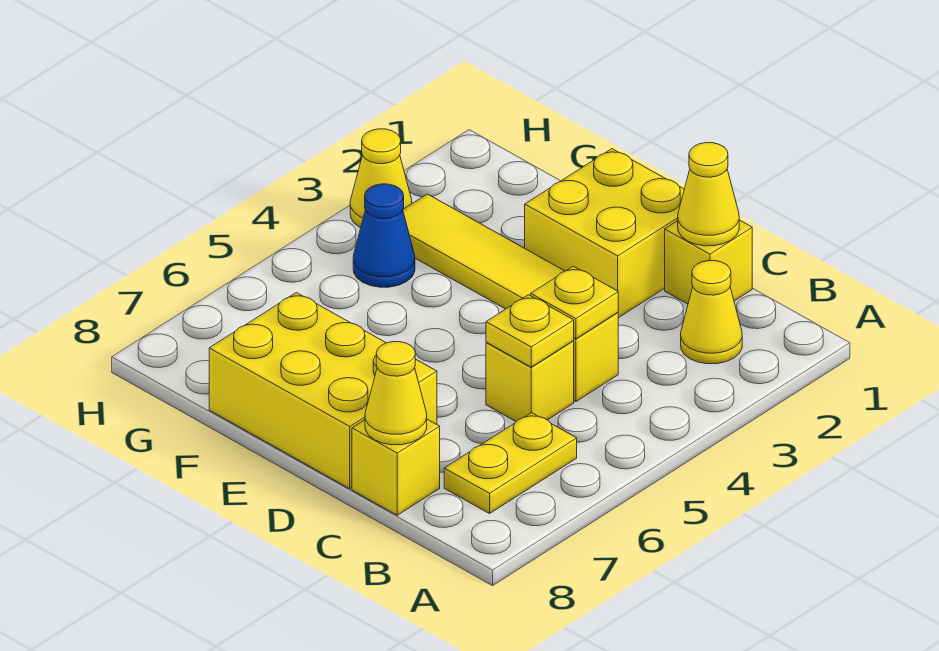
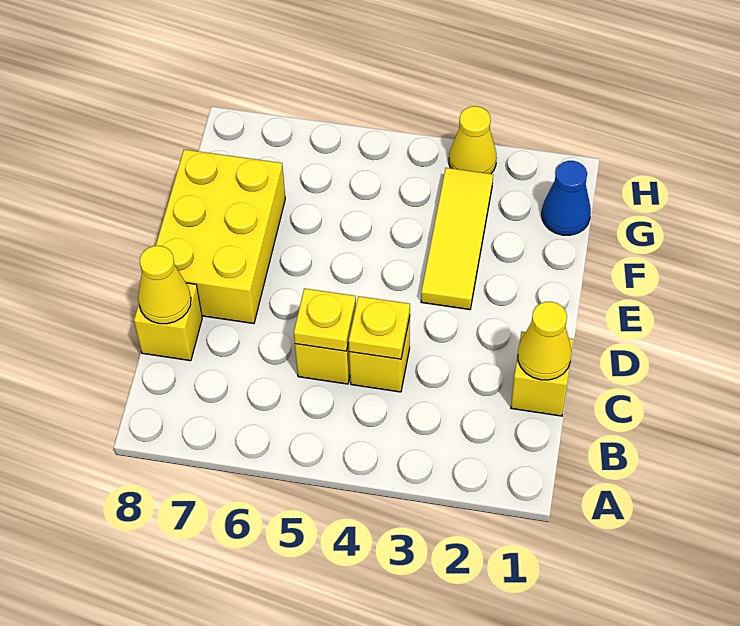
yellow 1x1 cone [681,260,742,364] -> none
yellow 1x2 plate [444,413,577,514] -> none
yellow 2x2 brick [525,149,684,318] -> none
blue 1x1 cone [353,184,415,287] -> blue 1x1 cone moved to [542,161,591,235]

